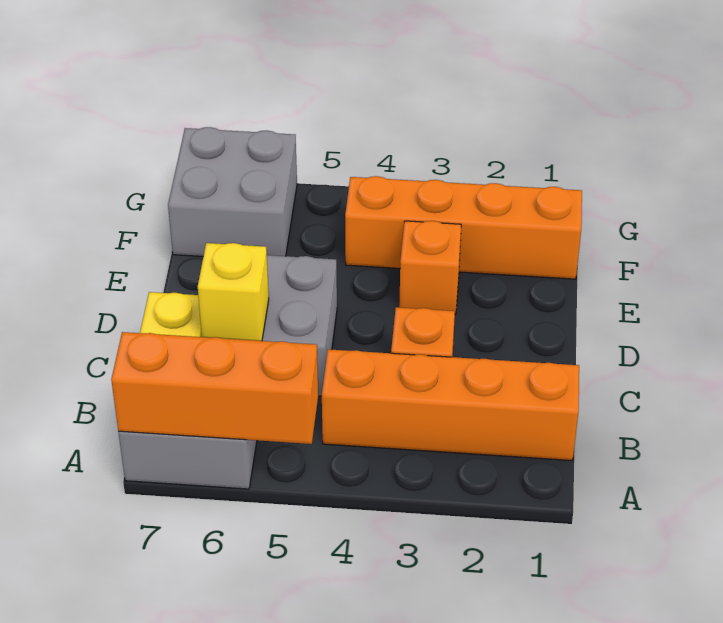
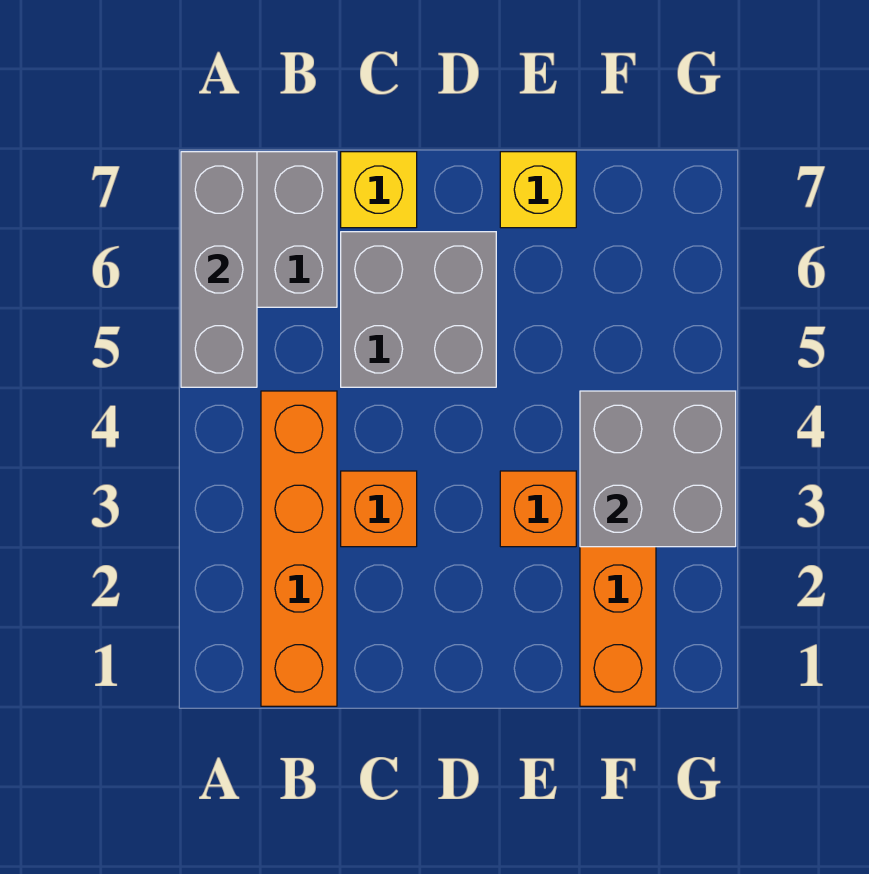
orange 1x3 brick [111,332,318,444] -> grey 1x3 brick [181,152,257,387]
yellow 1x1 brick [198,243,269,341] -> yellow 1x1 brick moved to [500,152,576,228]
grey 2x2 brick [168,127,297,256] -> grey 2x2 brick moved to [580,391,736,547]

